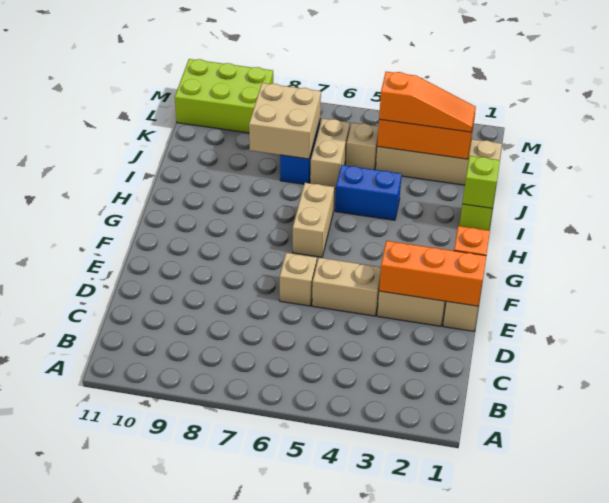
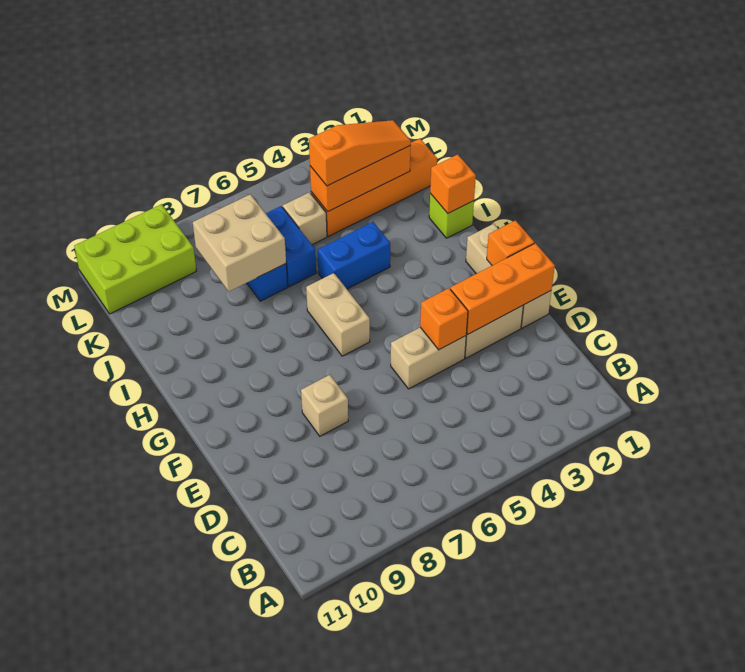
none -> orange 1x1 brick [420,288,468,350]
tan 1x1 brick [280,253,317,306] -> tan 1x1 brick moved to [301,375,348,436]
lime 1x1 brick [462,156,500,209] -> orange 1x1 brick [430,154,476,213]
tan 1x2 brick [310,118,350,189] -> blue 1x2 brick [266,206,316,287]
tan 1x4 brick [376,139,502,185] -> orange 1x4 brick [311,139,437,236]

